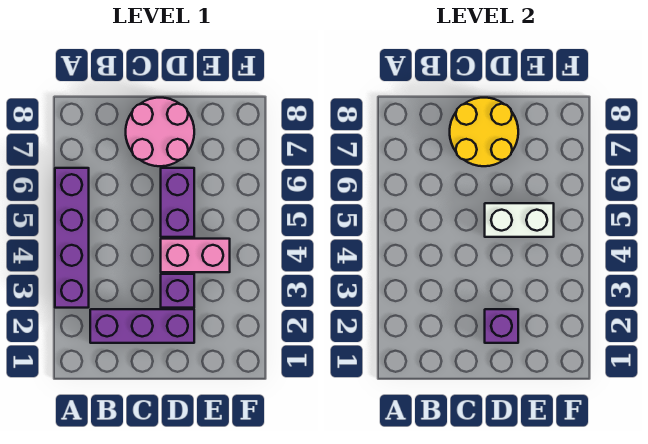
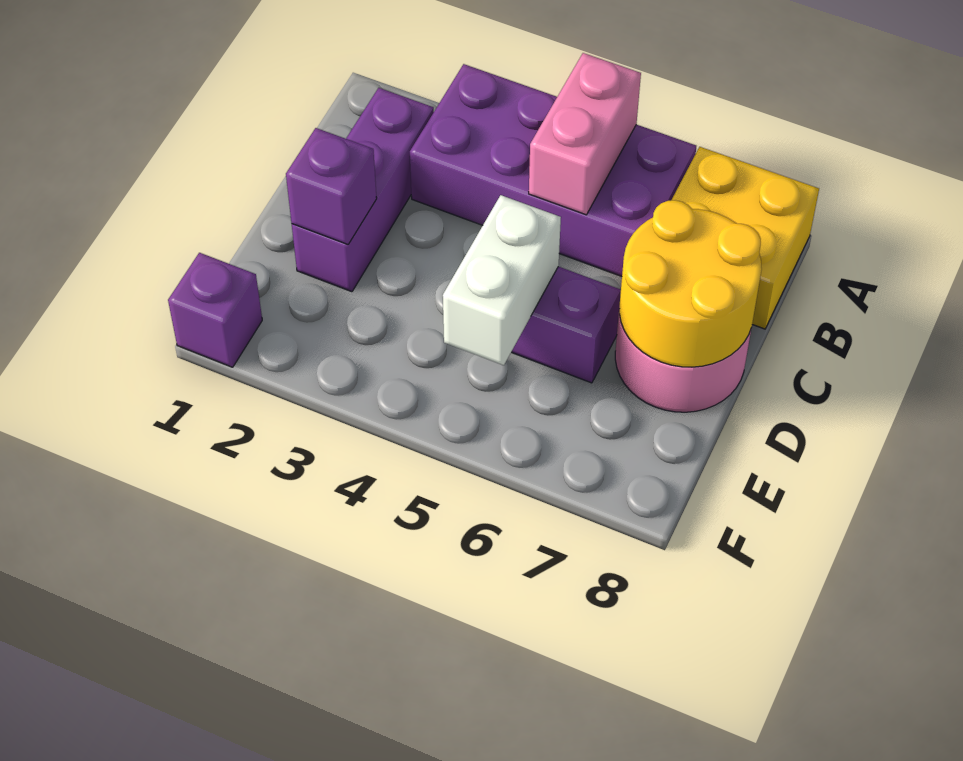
purple 1x4 brick [55,168,89,308] -> purple 2x4 brick [410,64,696,276]
none -> yellow 2x2 brick [672,147,819,329]
purple 1x1 brick [161,274,194,308] -> purple 1x1 brick moved to [168,253,262,367]
pink 1x2 brick [161,239,230,272] -> pink 1x2 brick moved to [529,53,641,215]

